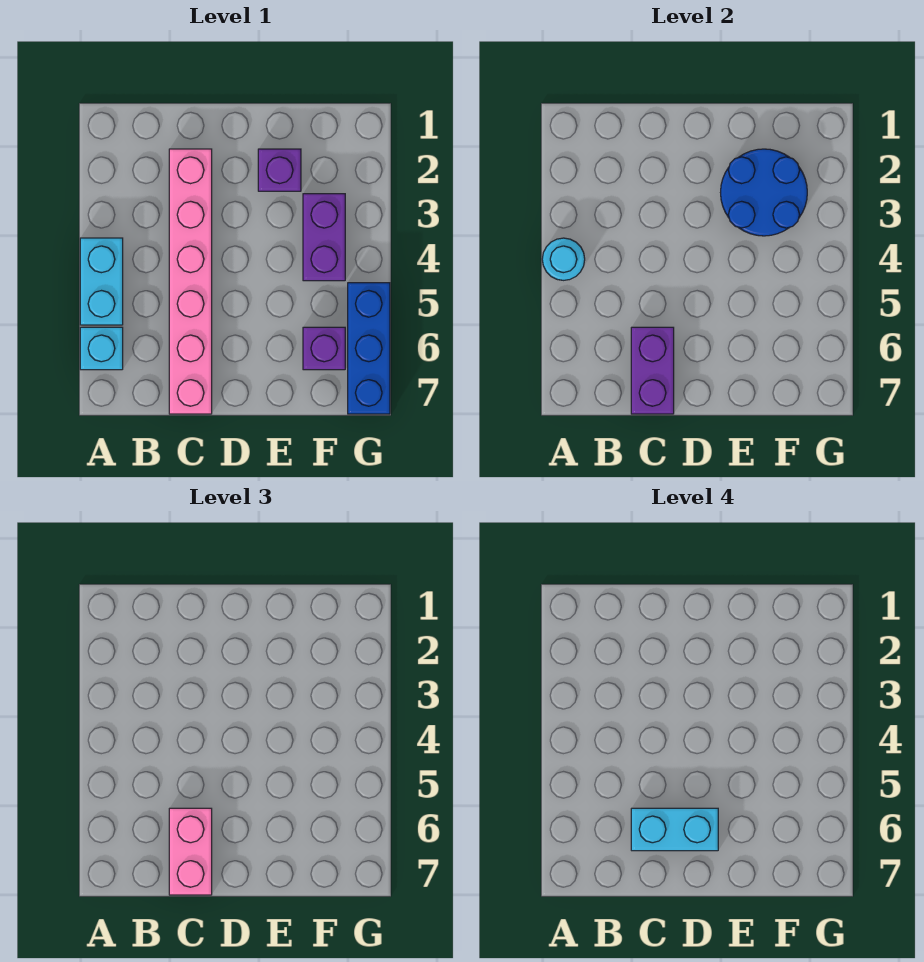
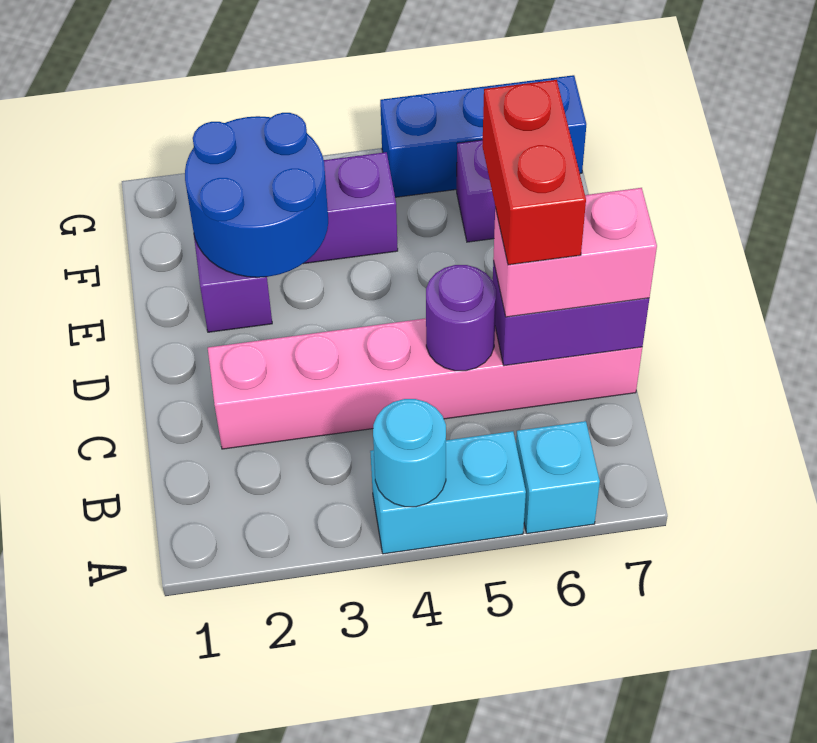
none -> purple 1x1 round brick [426,265,496,371]
cyan 1x2 brick [631,808,718,851] -> red 1x2 brick [482,80,586,265]

